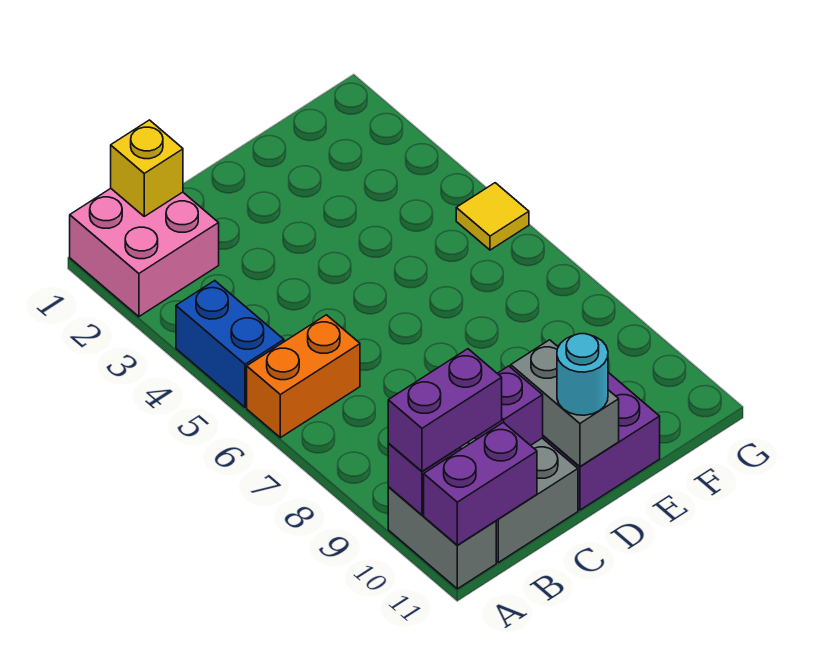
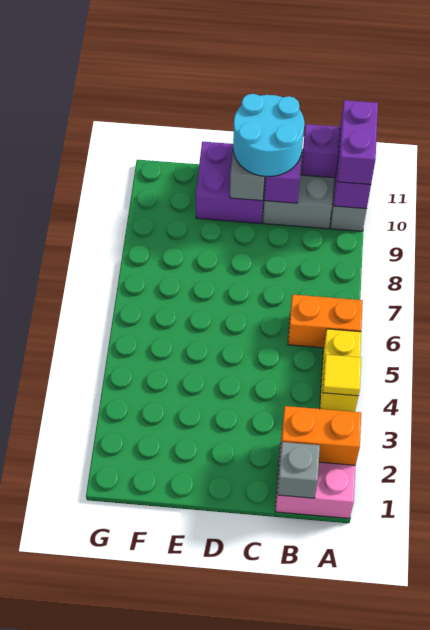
none -> orange 1x2 brick [280,406,361,465]
blue 1x2 brick [176,281,284,407] -> yellow 1x2 brick [320,329,361,412]
purple 1x2 brick [388,349,502,471] -> purple 1x2 brick turned to [337,100,378,185]
yellow 1x1 brick [111,120,183,216] -> grey 1x1 brick [277,442,320,498]
cyan 1x1 round brick [557,334,608,415] -> cyan 2x2 round brick [233,94,304,176]
yellow 1x1 tile [456,183,529,250] -> yellow 1x1 tile moved to [323,354,361,396]

